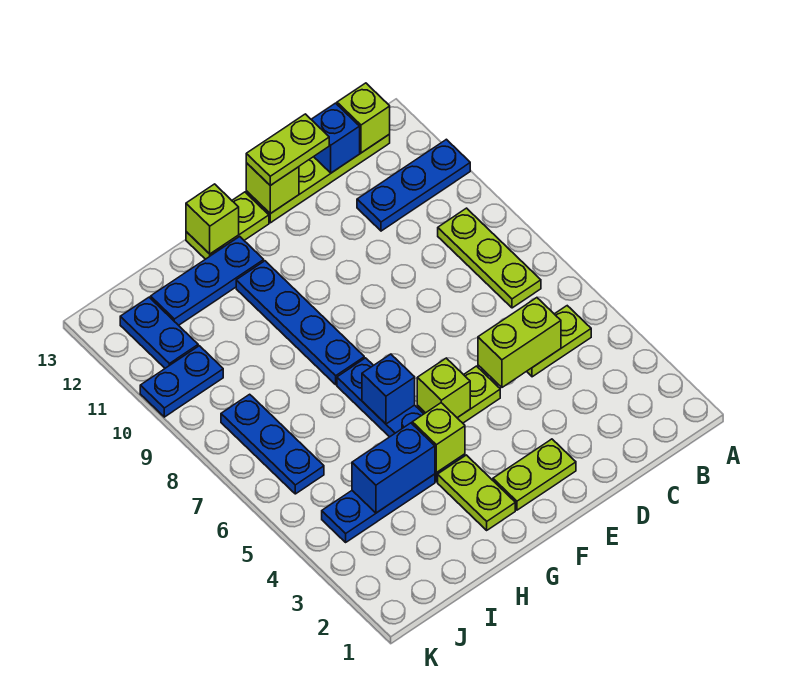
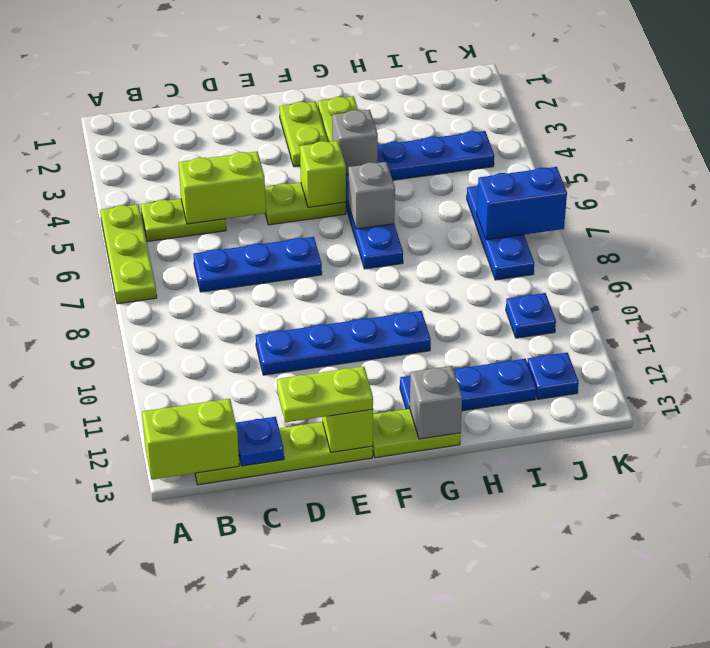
blue 1x3 plate [357,139,470,231] -> blue 1x3 plate moved to [194,237,322,292]
lime 1x3 plate [438,208,541,308] -> lime 1x3 plate moved to [100,204,157,304]
lime 1x1 brick [337,83,390,153] -> lime 1x2 brick [142,399,239,480]
blue 1x1 brick [311,103,360,173] -> blue 1x1 plate [236,417,284,466]
lime 1x2 plate [493,439,576,510] -> lime 1x2 plate turned to [279,101,328,167]
lime 1x1 brick [412,403,465,473] -> grey 1x1 brick [332,110,378,175]
blue 1x1 brick [362,354,415,424] -> grey 1x1 brick [348,162,395,229]
blue 1x4 plate [236,261,364,385] -> blue 1x4 plate turned to [256,311,431,375]
lime 1x1 brick [186,184,239,254] -> grey 1x1 brick [409,366,462,439]
blue 1x2 brick [352,423,435,513] -> blue 1x2 brick moved to [477,167,567,240]
blue 1x2 plate [140,346,223,417] -> blue 1x1 plate [506,293,556,338]
blue 1x2 plate [120,297,198,368] -> blue 1x1 plate [527,352,579,399]

